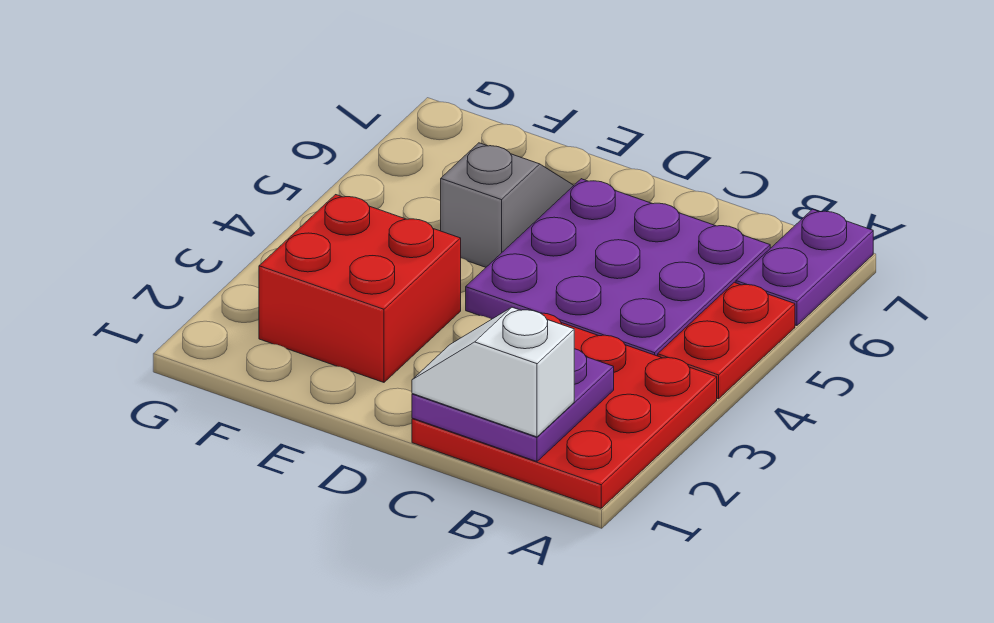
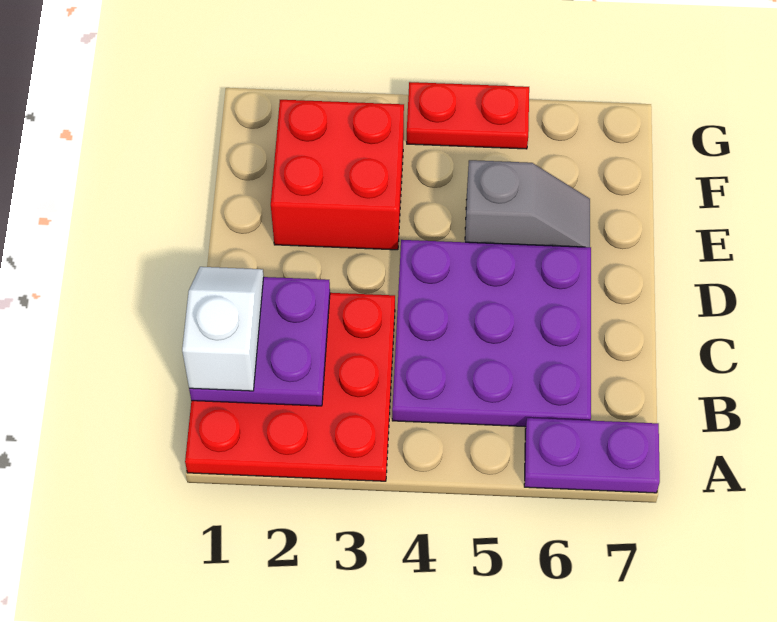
red 1x2 plate [658,282,795,399] -> red 1x2 plate moved to [407,82,529,149]

